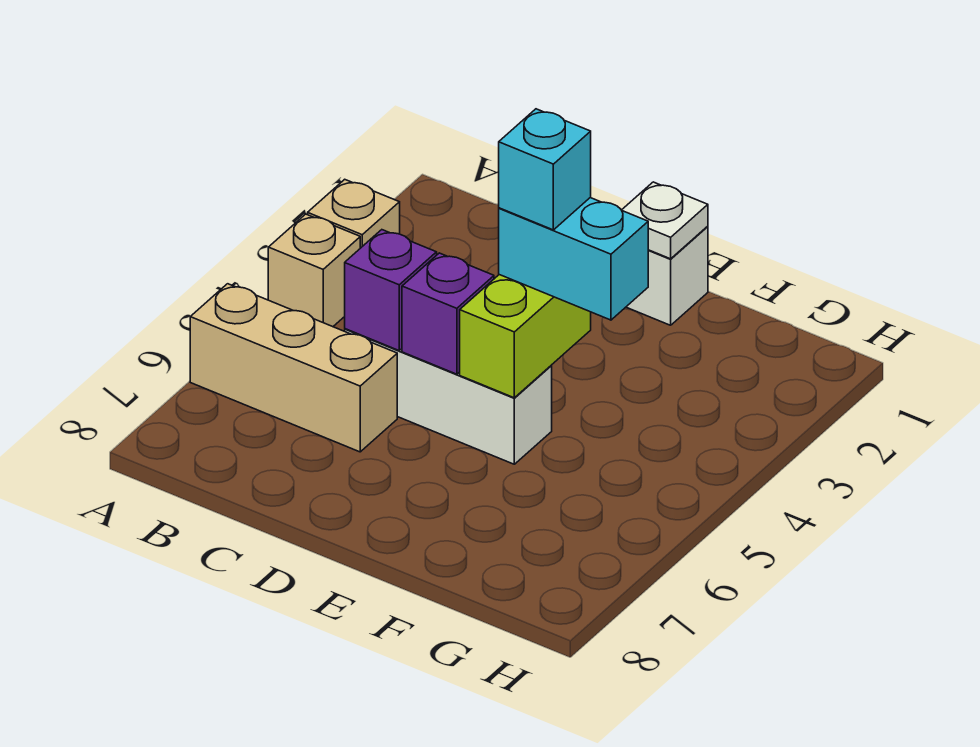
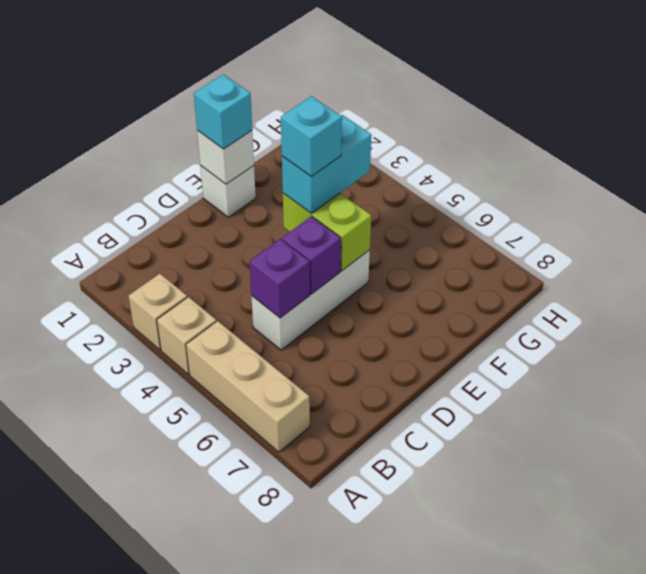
tan 1x3 brick [190,284,397,452] -> tan 1x3 brick turned to [186,321,310,452]
white 1x1 plate [622,182,708,259] -> white 1x1 brick [197,130,254,184]
none -> cyan 1x1 brick [194,74,252,149]

